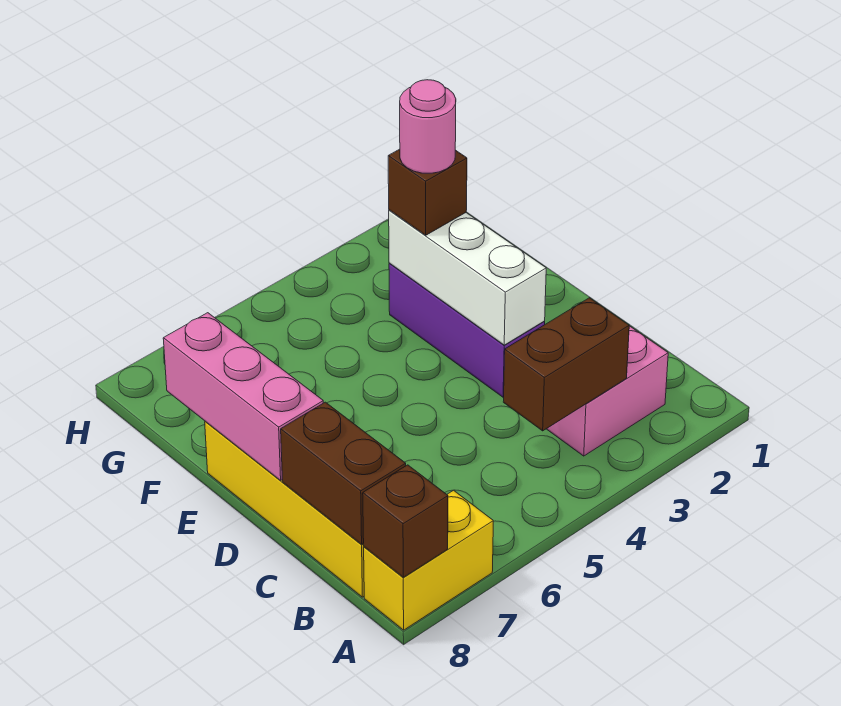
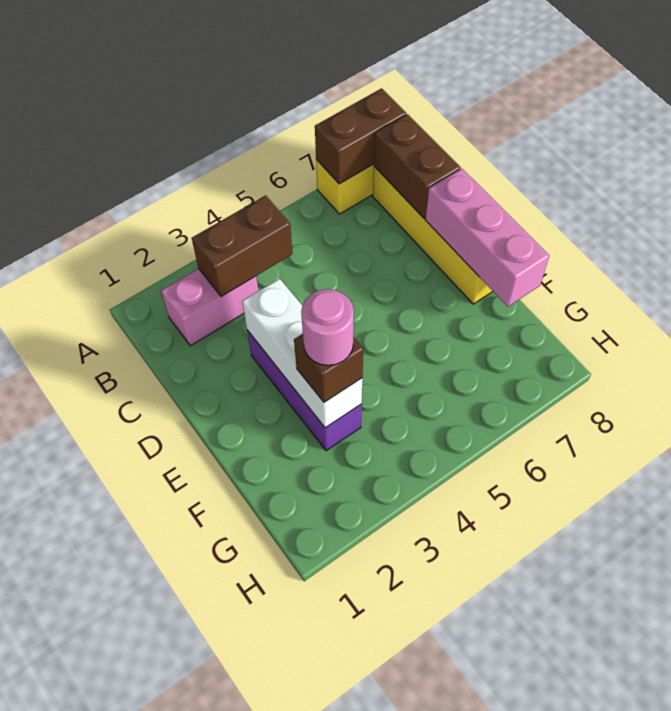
brown 1x1 brick [363,465,448,577] -> brown 1x2 brick [315,88,406,184]

